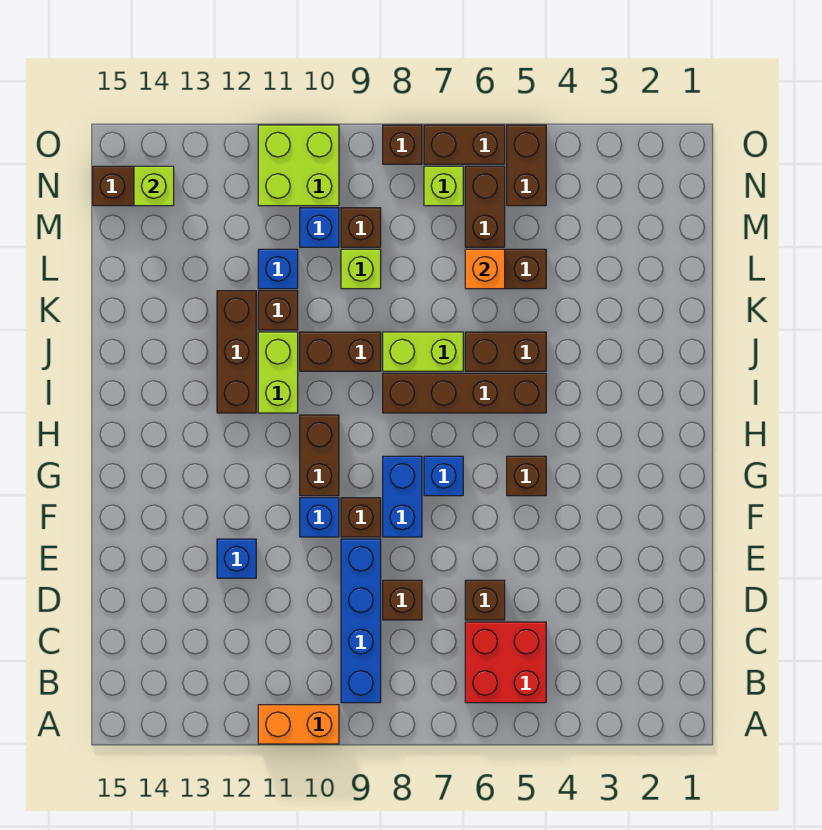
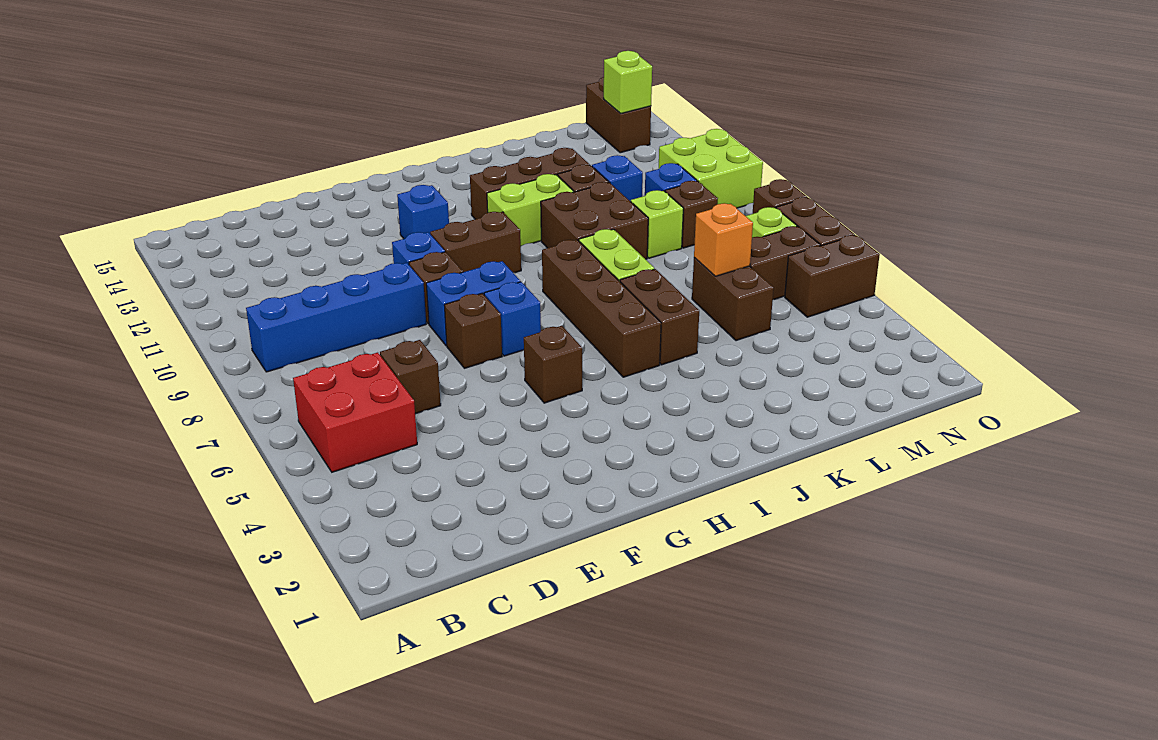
orange 1x2 brick [258,705,339,744] -> none
brown 1x1 brick [383,580,422,620] -> brown 1x1 brick moved to [444,293,502,368]
blue 1x1 brick [217,539,256,578] -> blue 1x1 brick moved to [397,185,449,239]
brown 1x2 brick [300,332,381,371] -> brown 2x2 brick [541,182,648,259]

